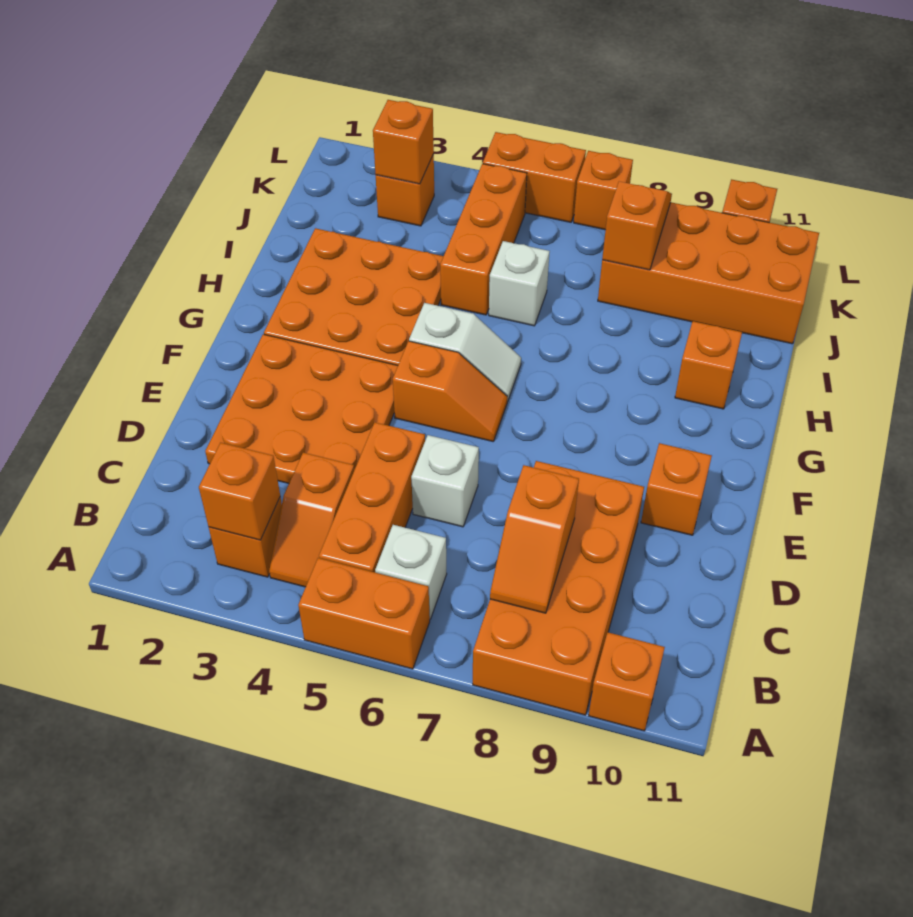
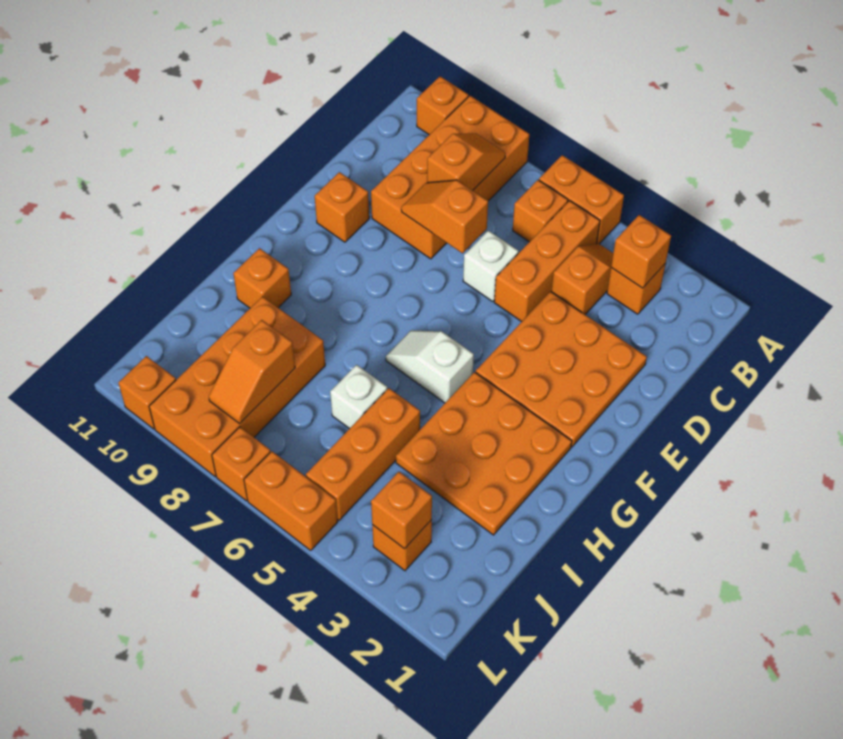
white 1x1 brick [375,525,447,619] -> orange 1x1 brick [513,180,568,242]
orange 1x2 slope [393,341,507,441] -> orange 1x2 slope moved to [401,180,488,253]
orange 2x4 brick [598,202,819,344] -> orange 2x4 brick turned to [149,296,325,477]

